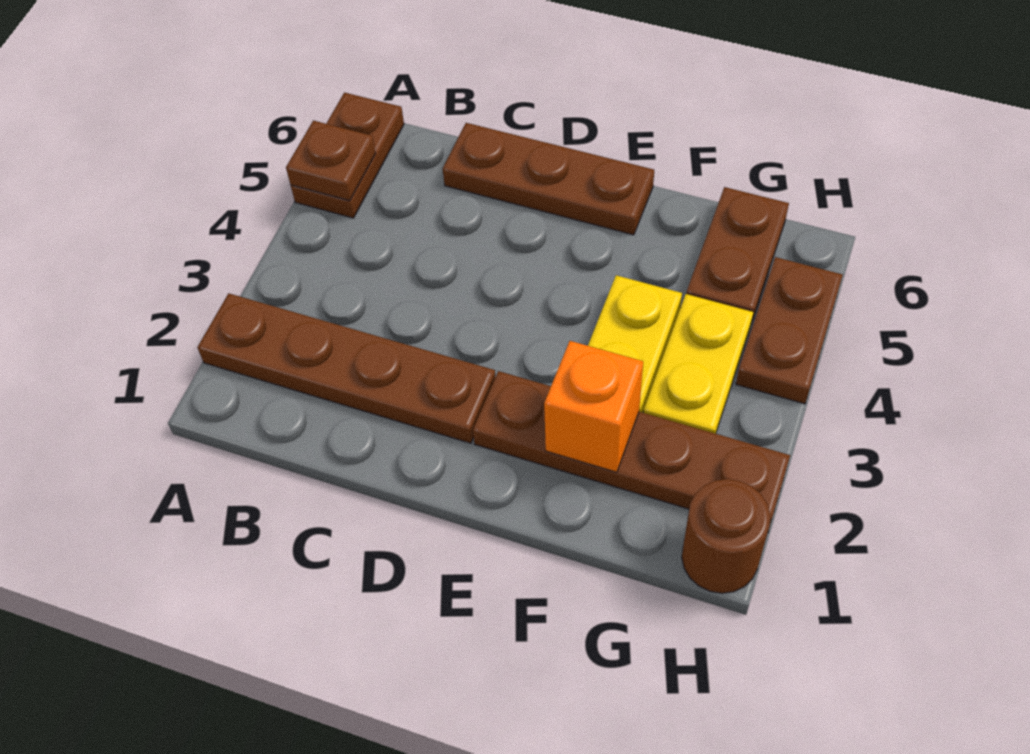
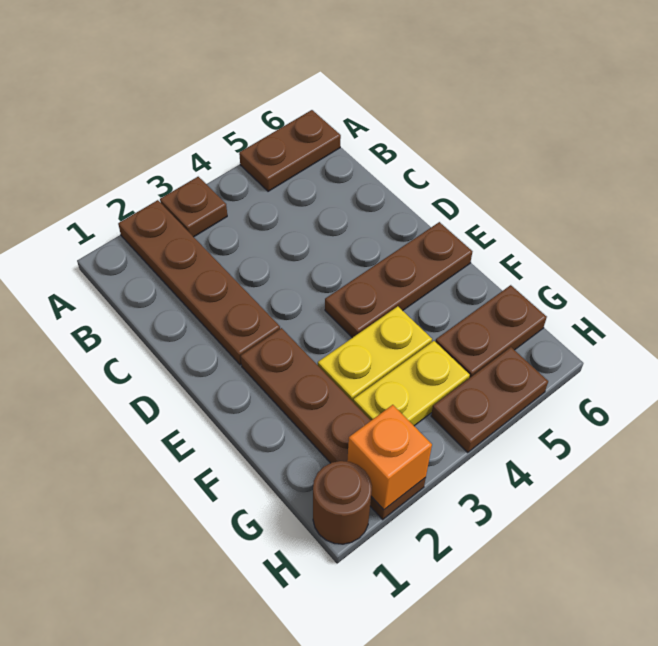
brown 1x1 plate [286,121,376,201] -> brown 1x1 plate moved to [160,177,227,237]
brown 1x3 plate [443,123,654,235] -> brown 1x3 plate turned to [325,222,472,338]
orange 1x1 brick [544,341,643,472] -> orange 1x1 brick moved to [347,405,432,510]

